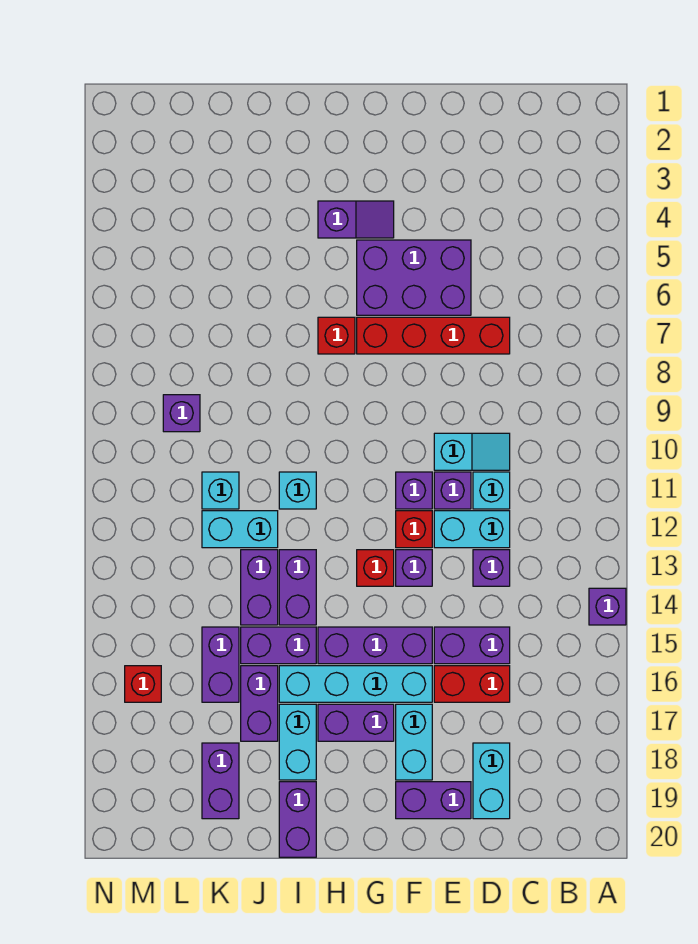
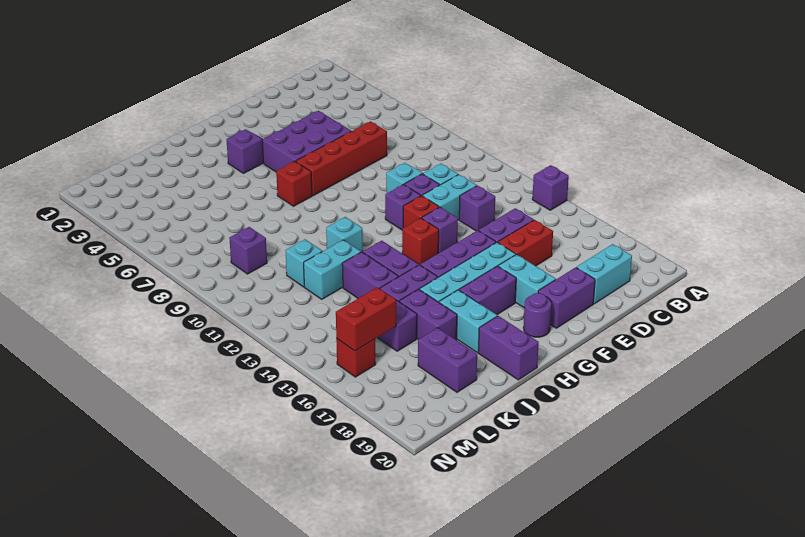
cyan 1x2 brick [473,743,510,819] -> cyan 1x2 brick turned to [576,244,632,304]
none -> purple 1x1 round brick [523,293,551,337]
none -> red 1x2 brick [336,287,396,351]

